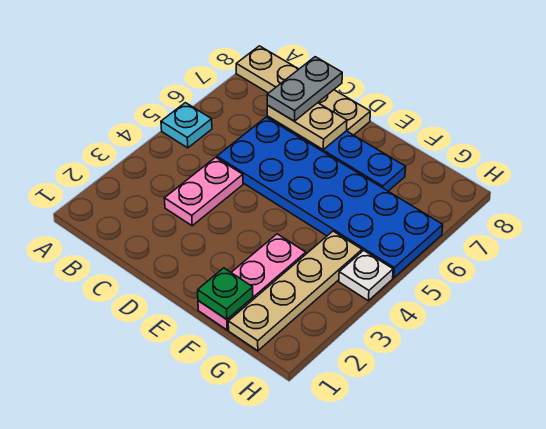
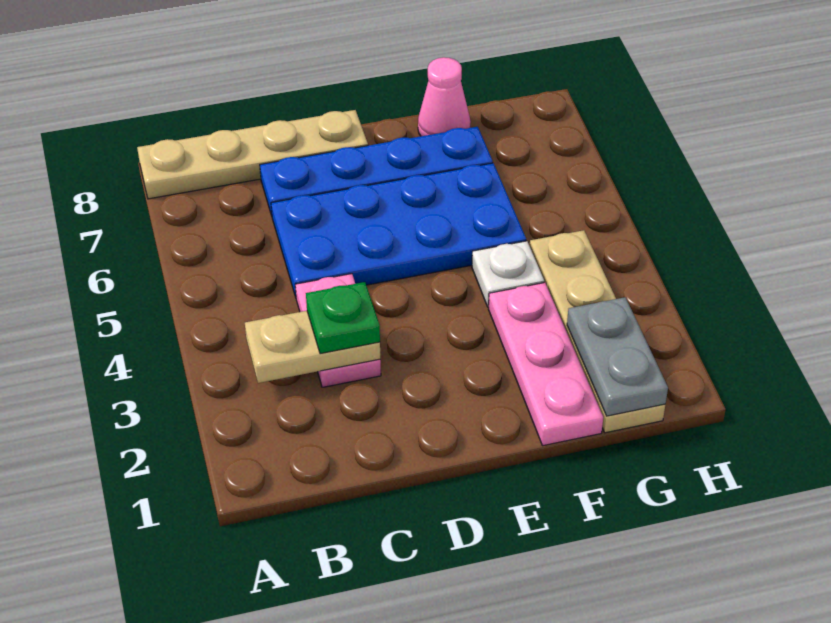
cyan 1x1 plate [161,103,212,148] -> none
blue 2x6 plate [217,117,443,278] -> blue 2x4 plate [271,163,526,297]
tan 1x2 plate [267,103,347,149] -> tan 1x2 plate moved to [245,311,380,383]
grey 1x2 plate [267,57,342,121] -> grey 1x2 plate moved to [567,297,668,416]
green 1x1 plate [198,268,253,320] -> green 1x1 plate moved to [306,282,380,354]
none -> pink 1x1 cone [418,57,471,136]
white 1x1 plate [339,250,393,301] -> white 1x1 plate moved to [472,241,544,307]

